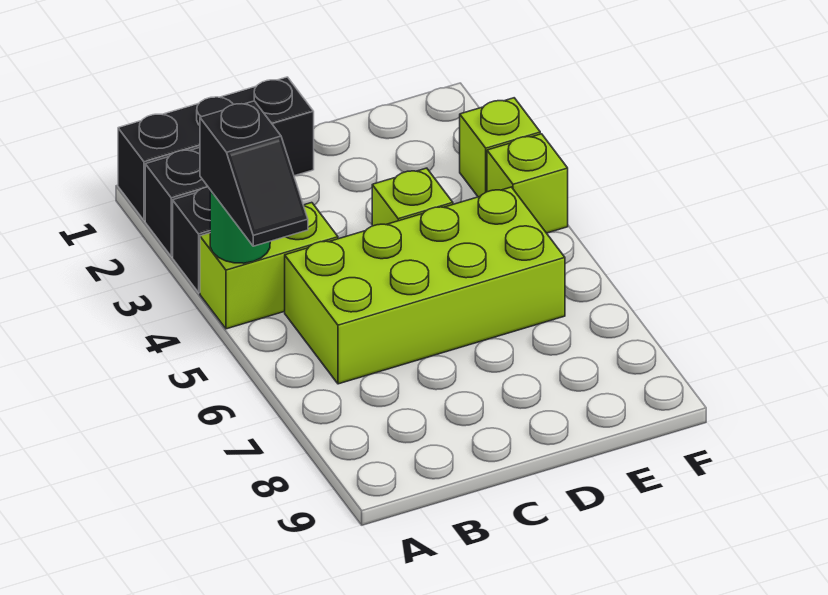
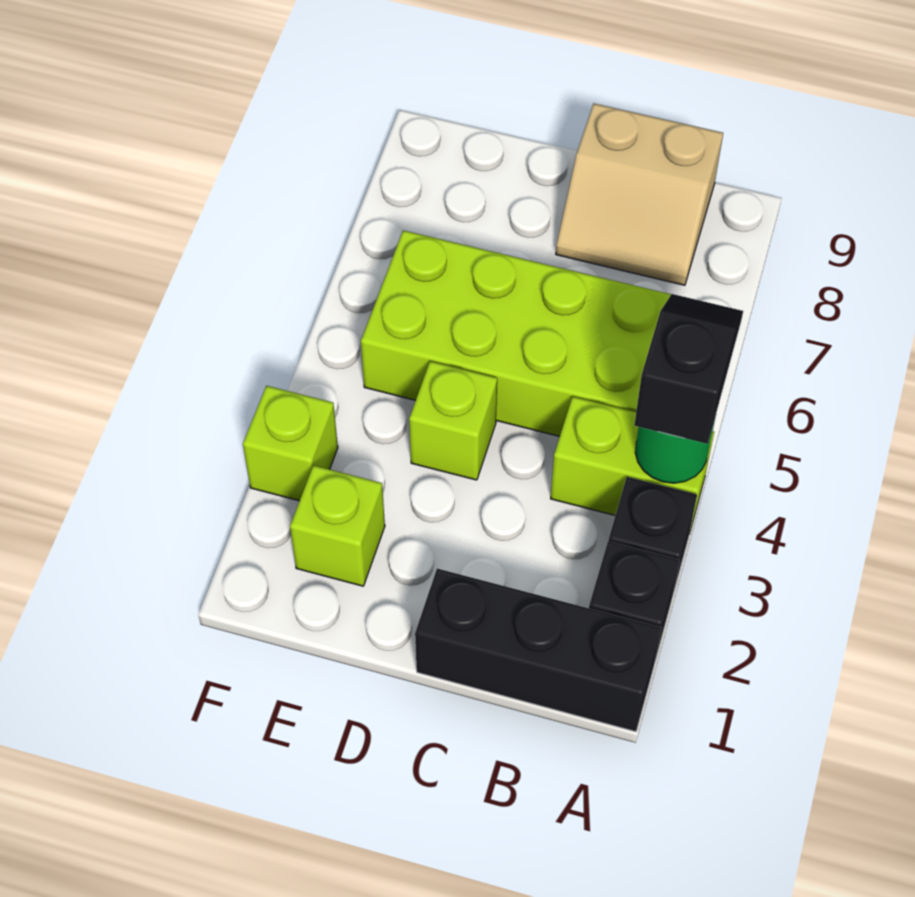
none -> tan 2x2 slope [556,104,723,285]
lime 1x1 brick [487,134,568,233] -> lime 1x1 brick moved to [290,465,385,586]

